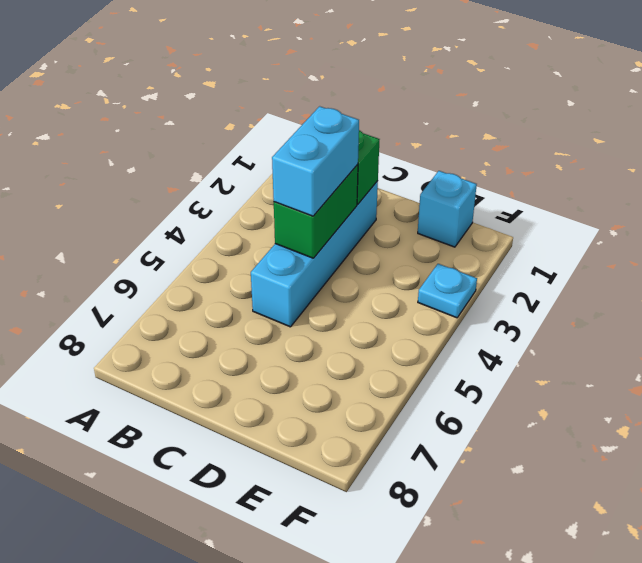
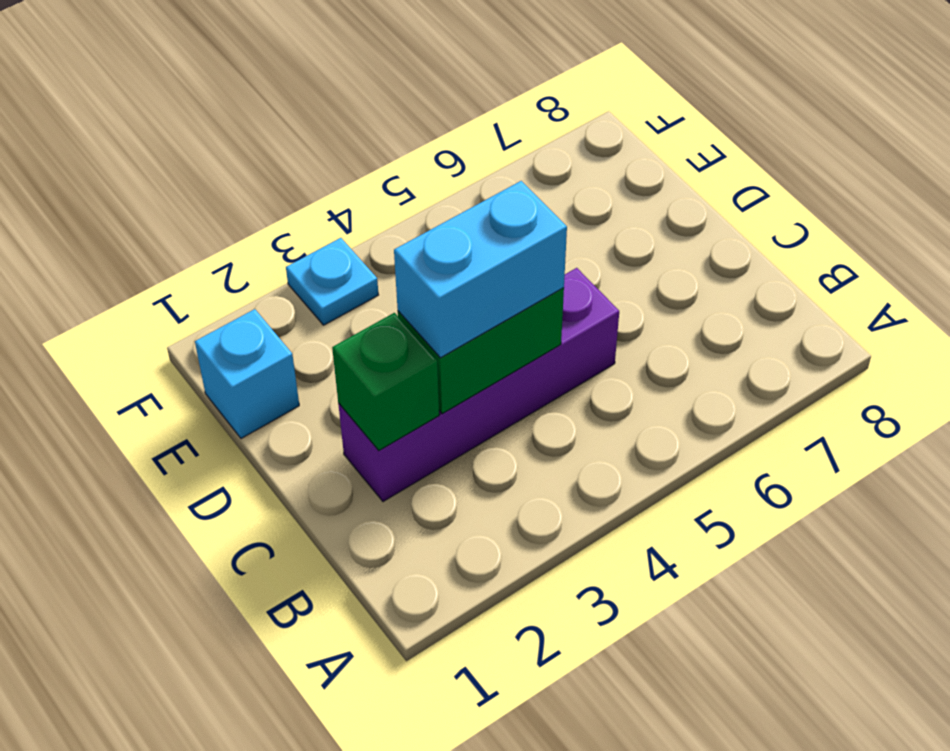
cyan 1x4 brick [251,181,378,327] -> purple 1x4 brick [338,268,619,502]

